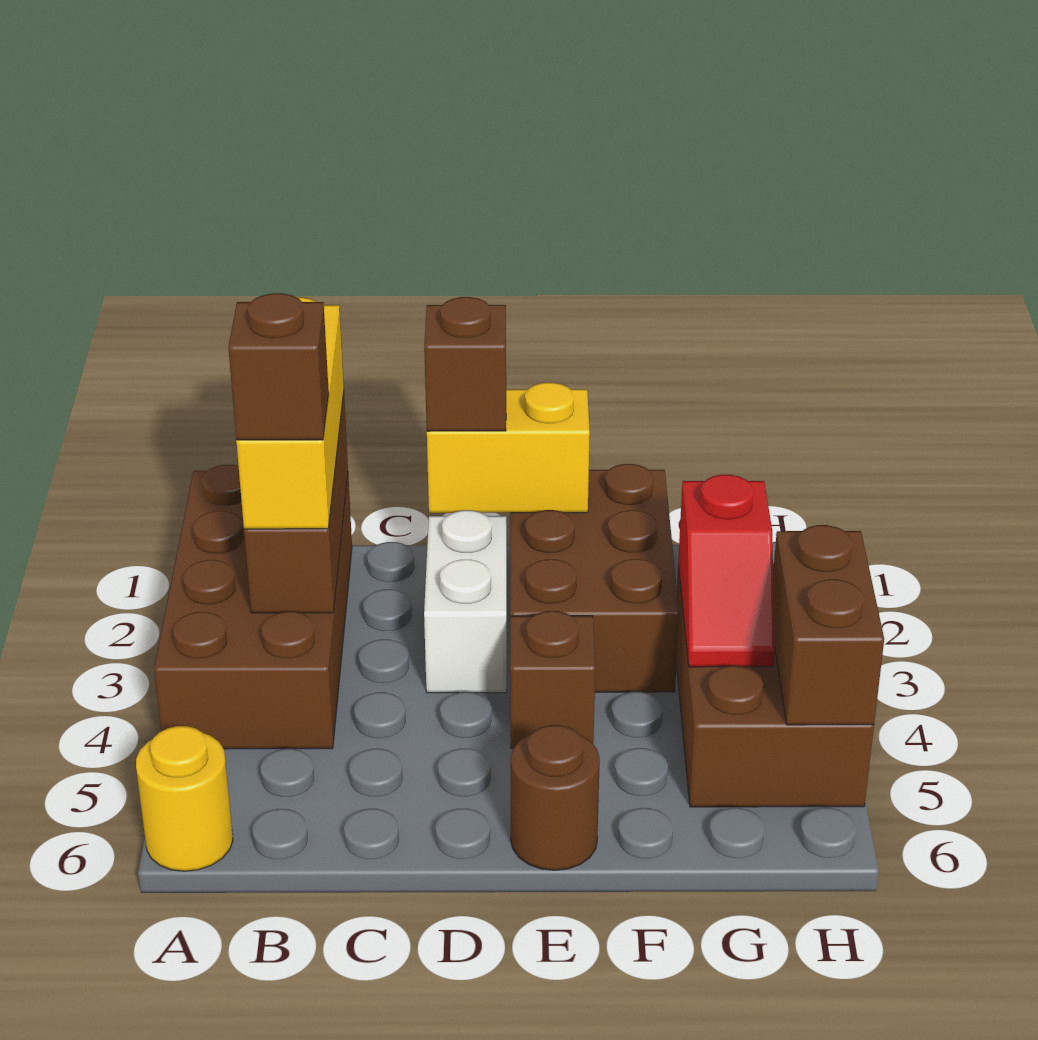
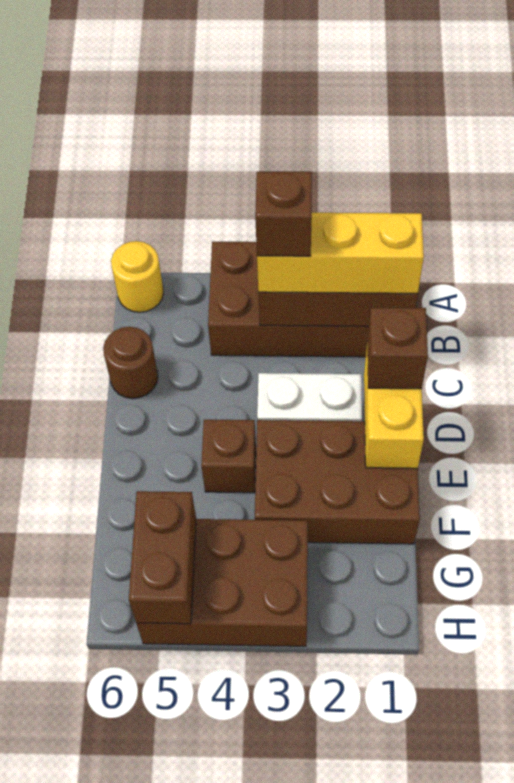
brown 1x1 round brick [511,725,600,870] -> brown 1x1 round brick moved to [103,327,158,398]
red 1x2 slope [678,475,775,667] -> none
brown 1x2 brick [773,525,884,725] -> brown 1x2 brick turned to [129,491,196,624]

